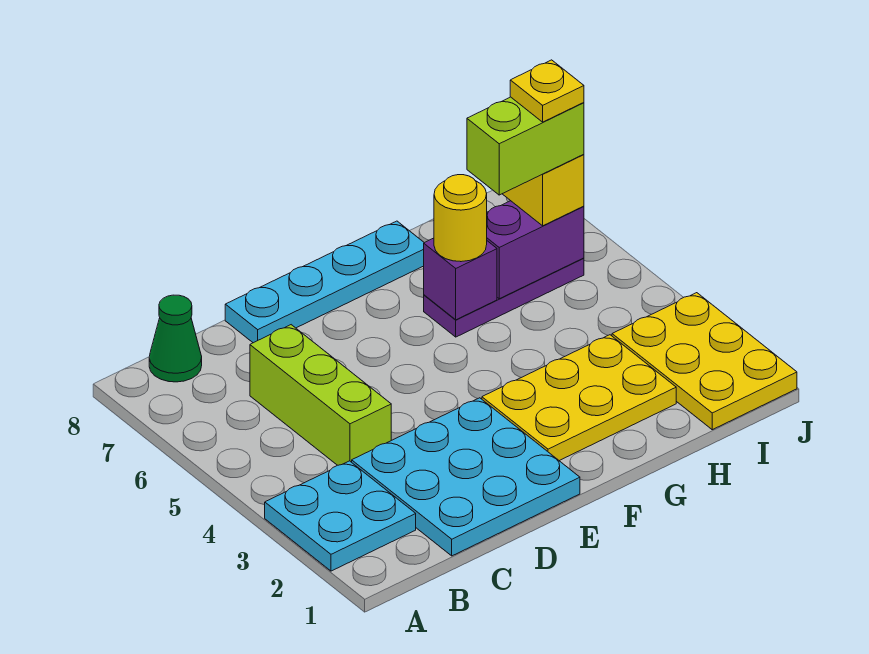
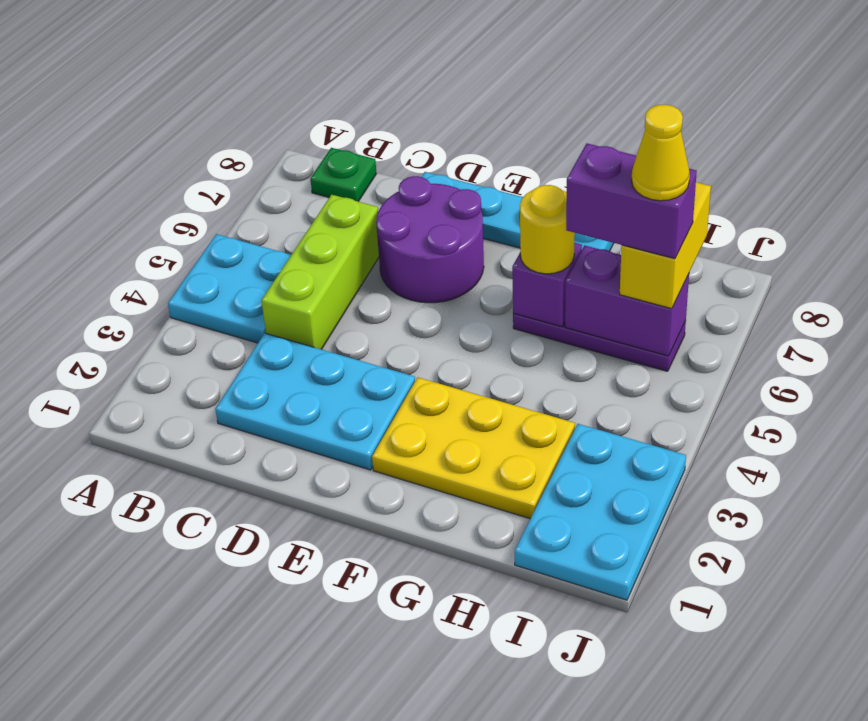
cyan 2x2 plate [265,461,416,571] -> cyan 2x2 plate moved to [168,234,291,343]
green 1x1 cone [149,295,202,382] -> green 1x1 plate [310,148,376,202]
cyan 3x3 plate [352,398,580,556] -> cyan 2x3 plate [215,333,415,470]
none -> purple 2x2 round brick [376,176,484,303]
lime 1x2 brick [467,97,584,195] -> purple 1x2 brick [566,143,697,259]
yellow 2x3 plate [612,293,797,430] -> cyan 2x3 plate [515,424,686,600]
yellow 1x1 plate [510,60,584,122] -> yellow 1x1 cone [632,105,690,201]

